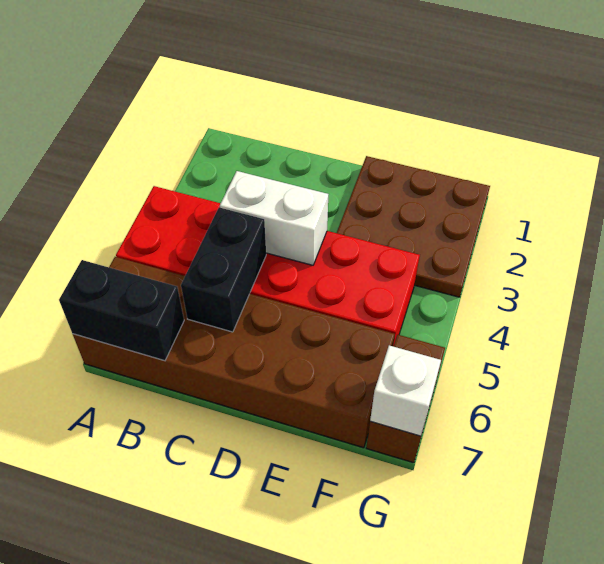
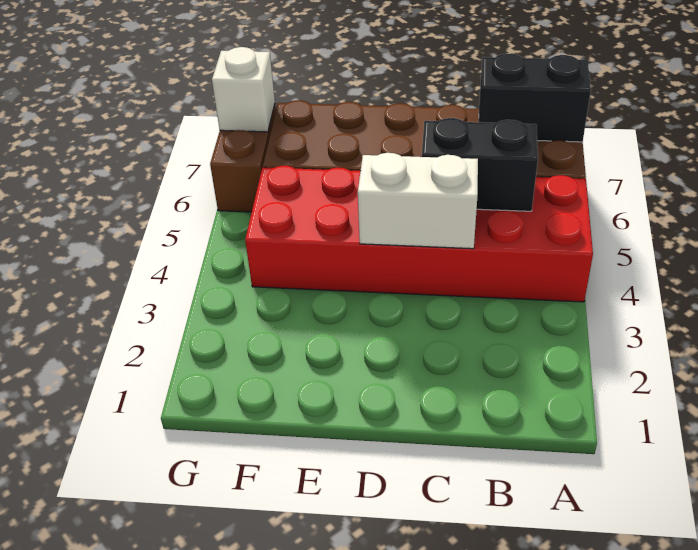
black 1x2 brick [181,207,266,332] -> black 1x2 brick turned to [422,118,538,211]
brown 3x3 plate [337,156,490,297] -> none

